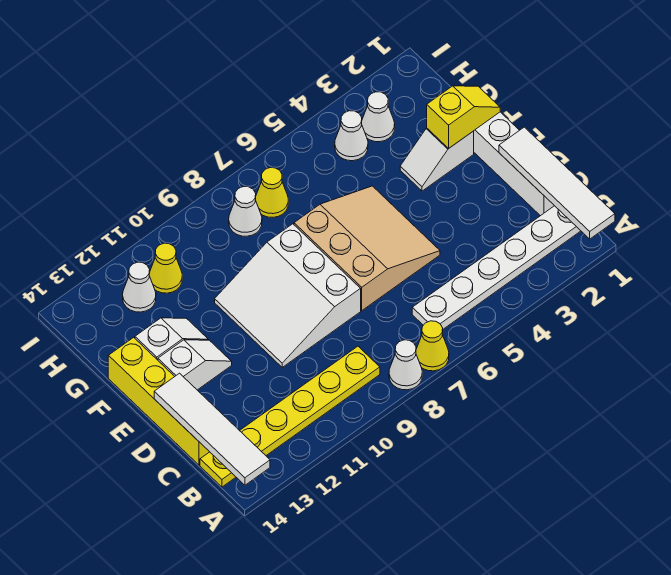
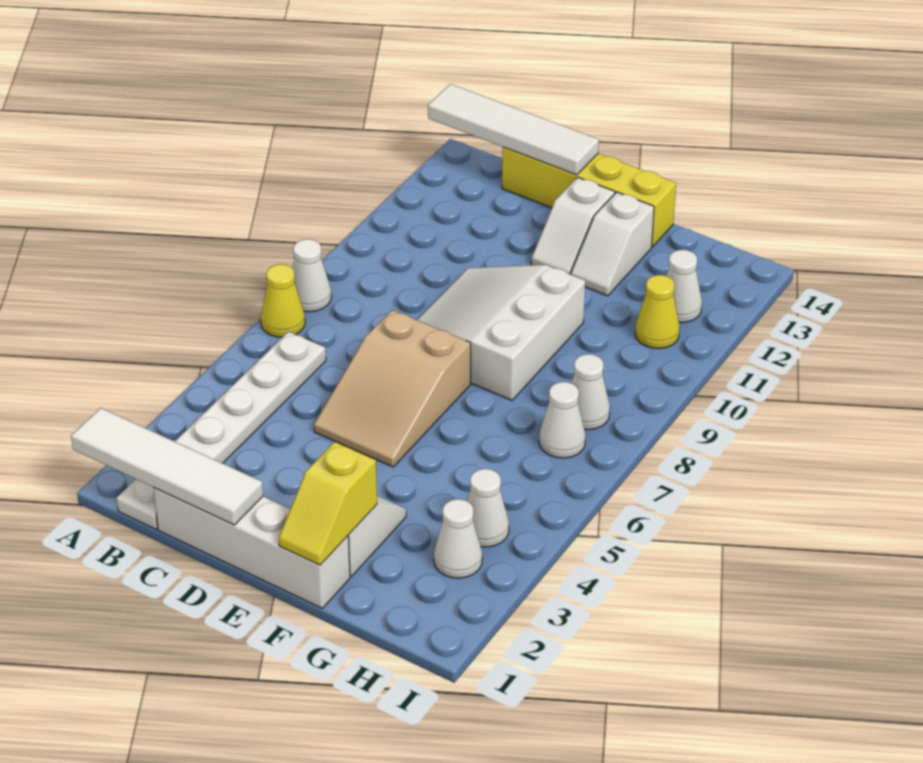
yellow 1x6 plate [200,346,380,487] -> none
tan 3x3 slope [294,186,440,311] -> tan 2x3 slope [314,310,471,467]
white 3x3 slope [215,224,361,367] -> white 3x3 slope turned to [417,265,585,400]
yellow 1x1 cone [255,168,288,217] -> white 1x1 cone [539,382,586,458]

